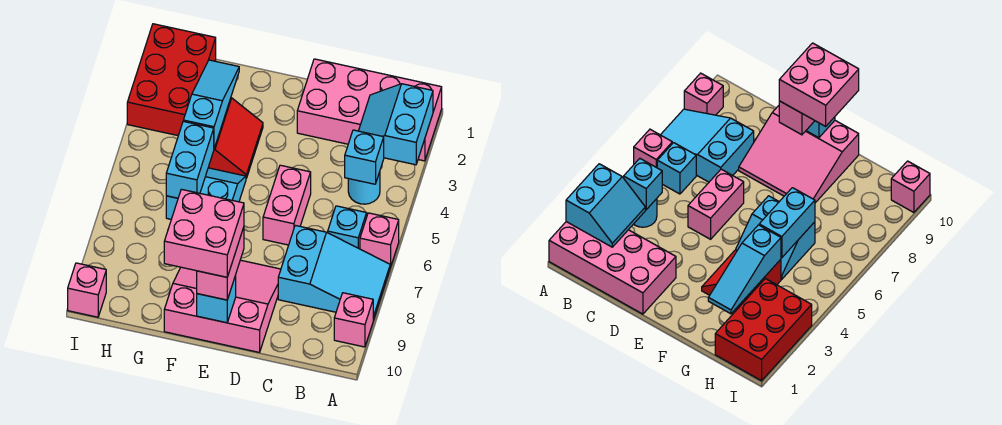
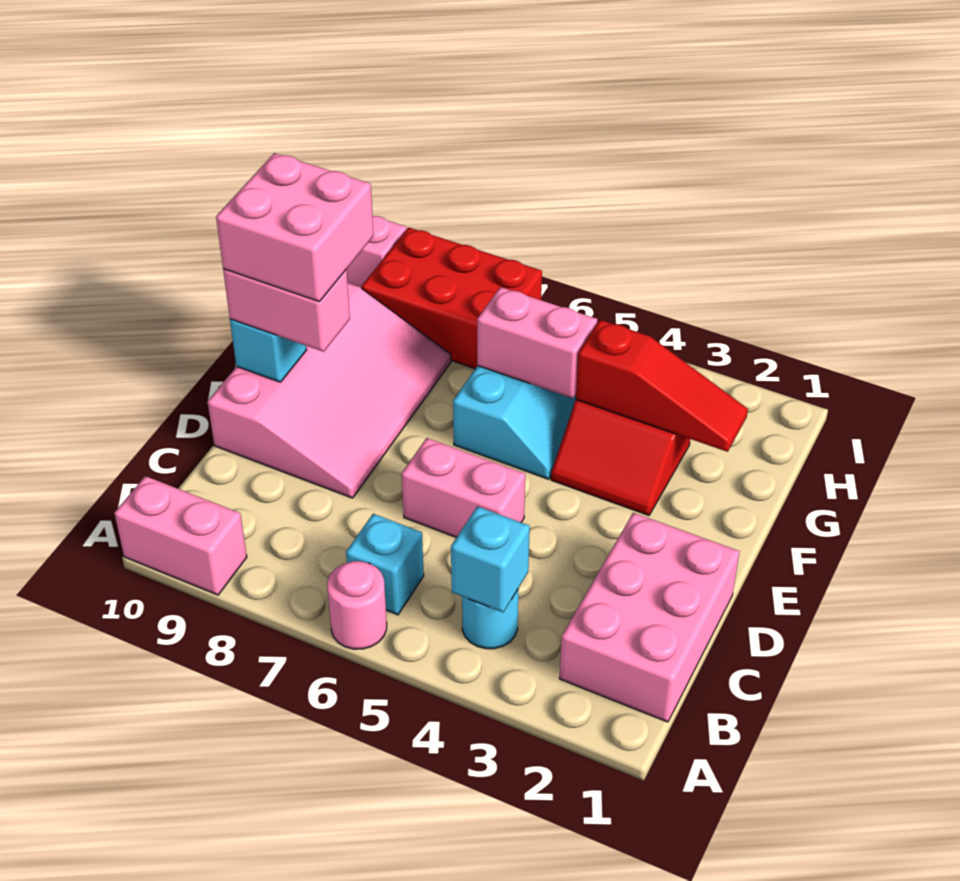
pink 2x4 brick [297,59,442,161] -> pink 2x3 brick [559,513,740,722]
cyan 2x2 slope [359,84,433,165] -> none
pink 1x1 brick [360,213,399,267] -> pink 1x1 round brick [327,561,387,649]
cyan 2x3 slope [278,225,390,320] -> none
pink 1x1 brick [334,293,373,347] -> pink 1x2 brick [114,476,247,595]
pink 3x3 slope [164,260,281,352] -> pink 3x4 slope [208,283,451,498]
cyan 1x3 slope [183,60,239,148] -> red 1x3 slope [576,320,748,452]
cyan 1x2 brick [166,121,214,198] -> pink 1x2 brick [477,287,597,398]
red 2x3 brick [127,24,216,136] -> red 2x3 brick moved to [362,228,542,369]

